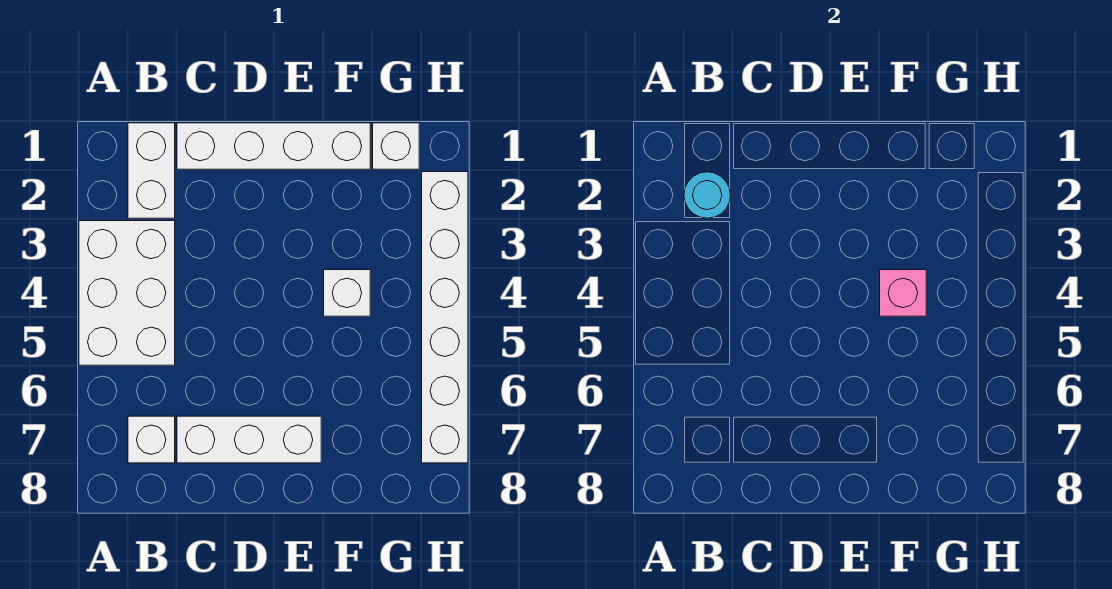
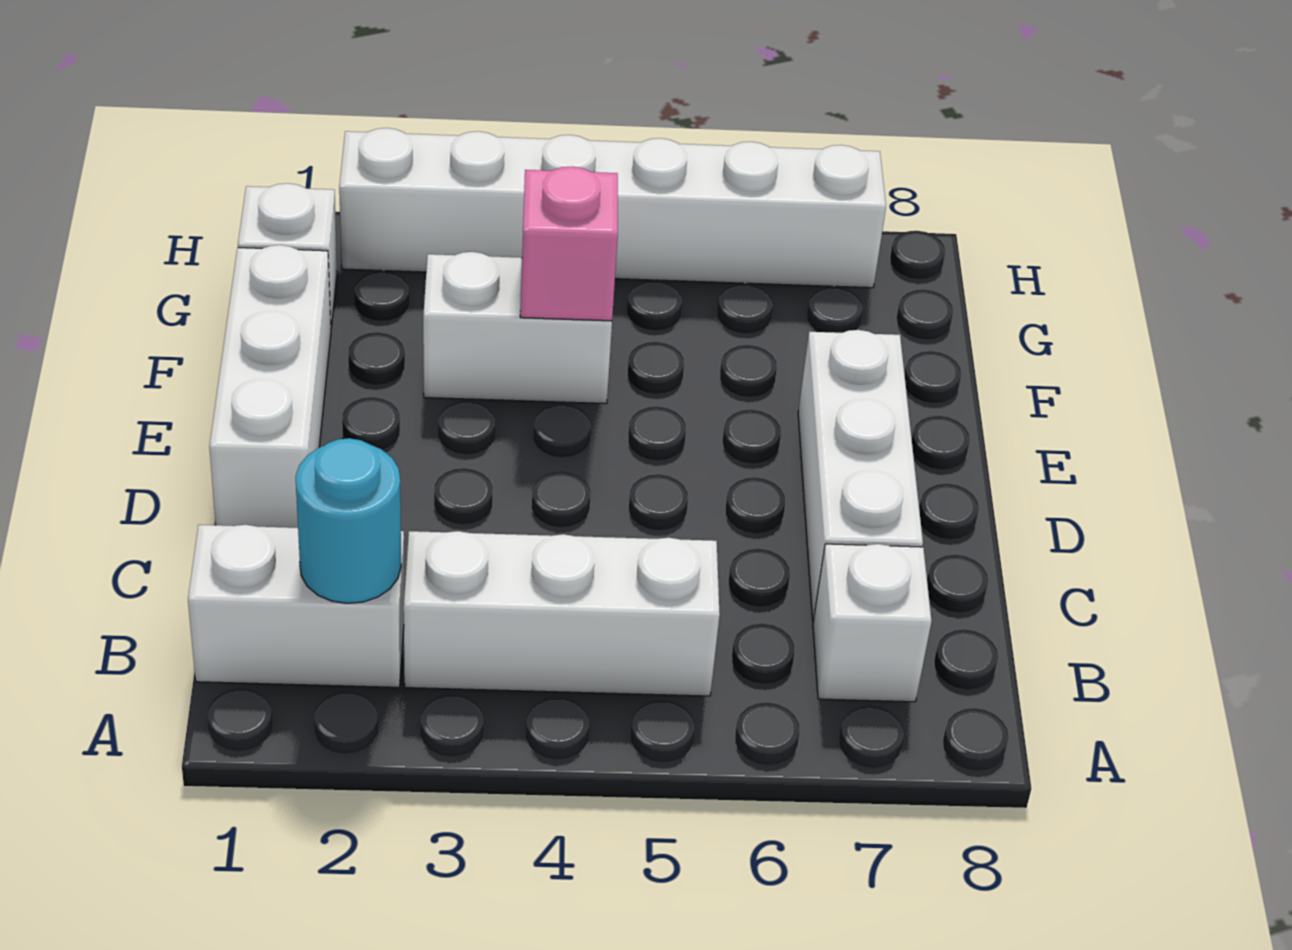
white 2x3 brick [79,221,175,365] -> white 1x3 brick [404,531,720,696]
white 1x4 brick [177,123,370,169] -> white 1x3 brick [209,245,331,528]
white 1x1 brick [324,270,370,316] -> white 1x2 brick [423,252,612,404]

